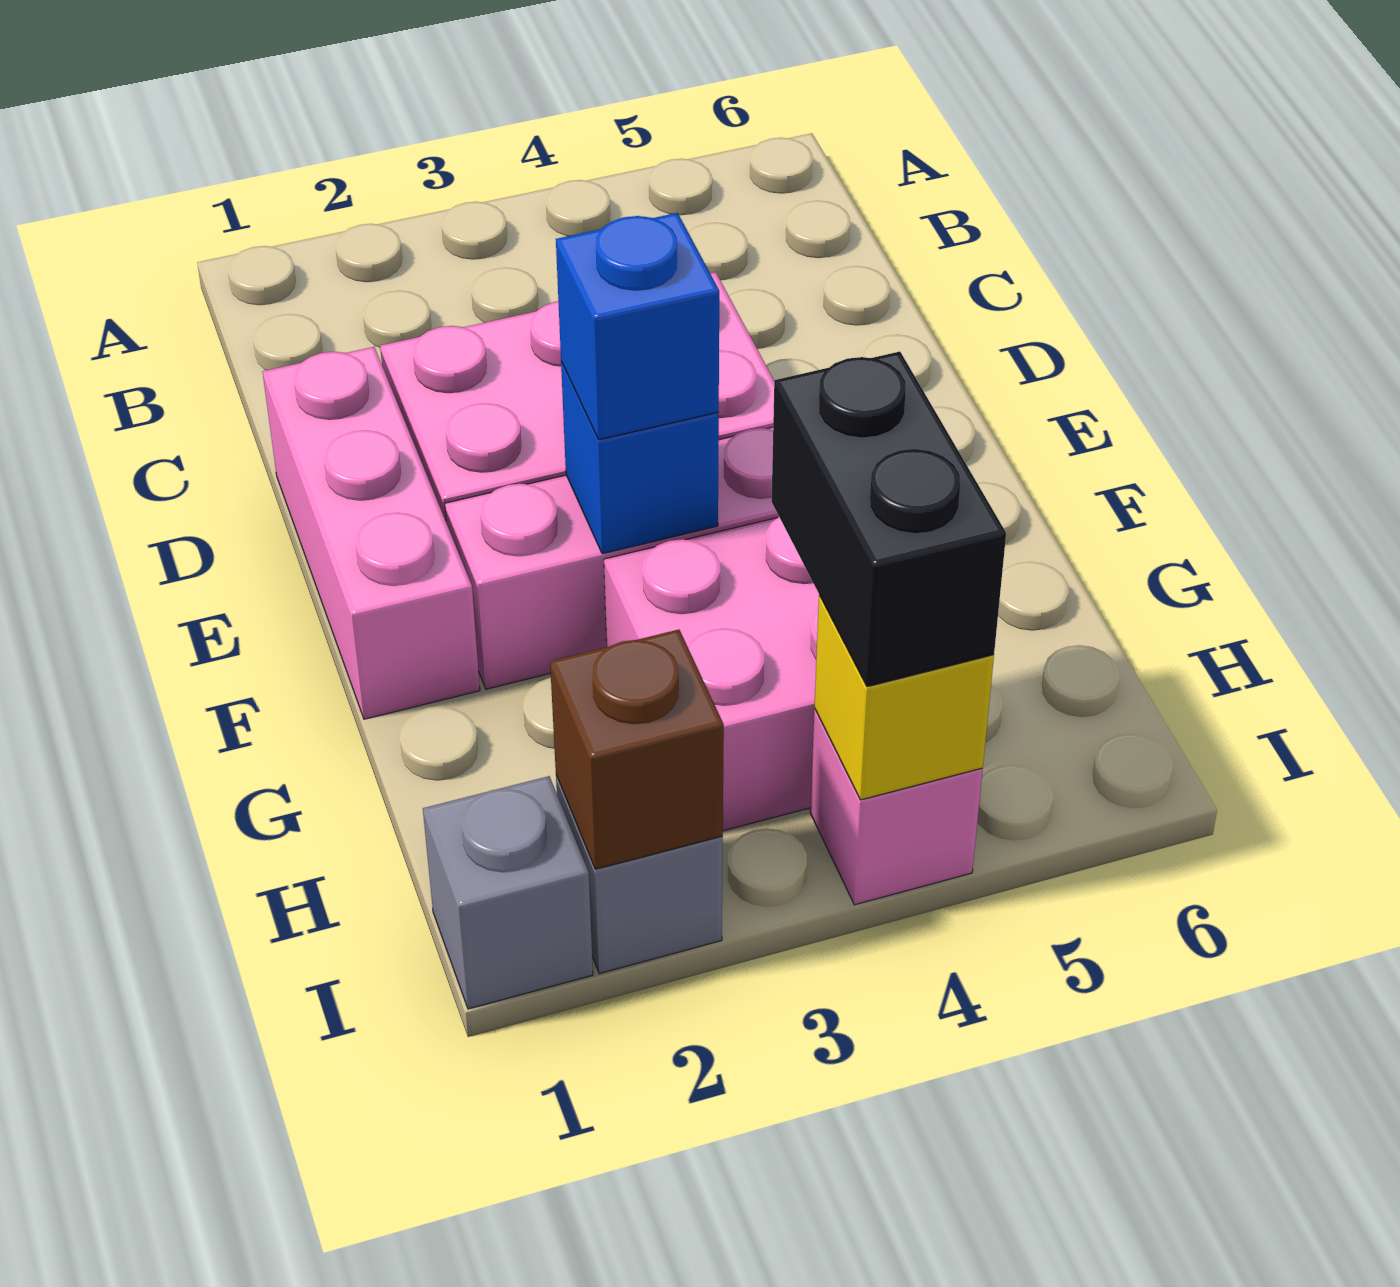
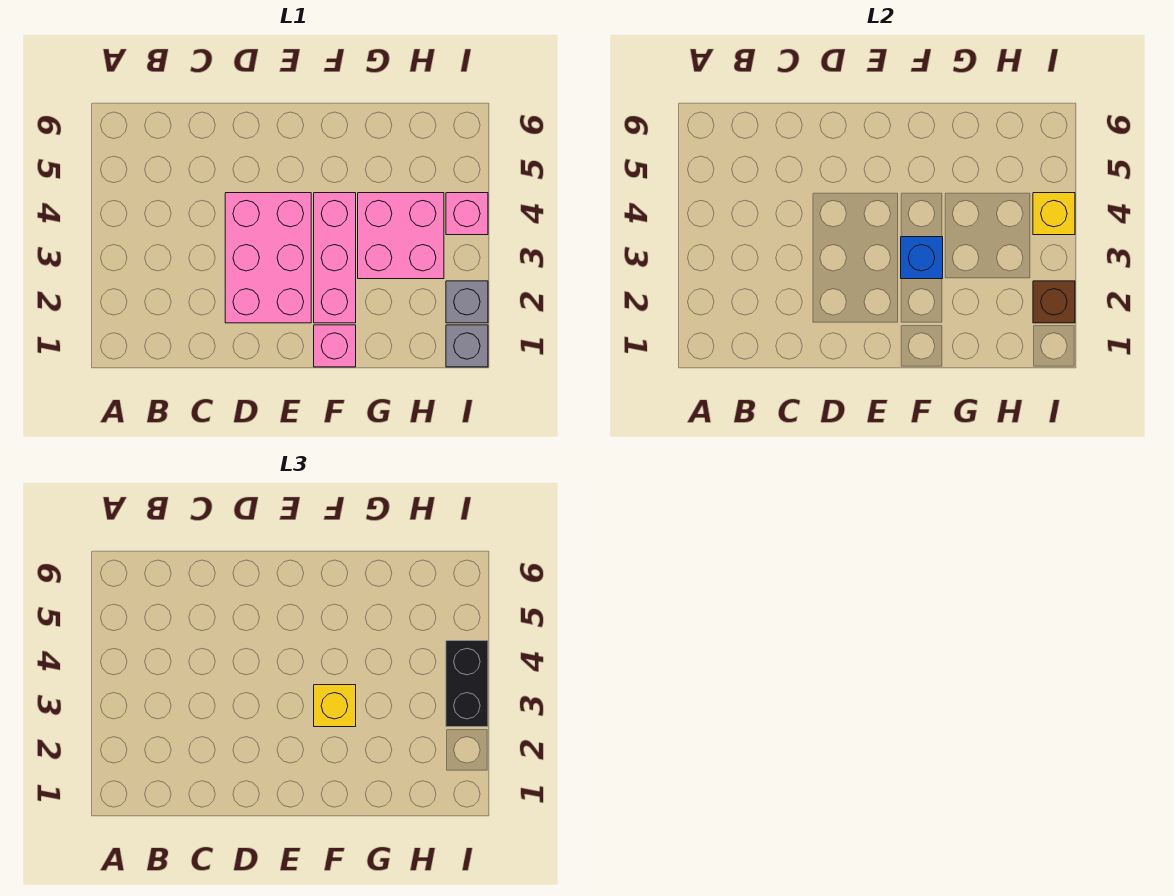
pink 1x3 brick [263,347,480,719] -> pink 1x1 brick [314,325,356,367]
blue 1x1 brick [556,213,719,440] -> yellow 1x1 brick [314,685,356,727]
black 1x2 brick [772,352,1006,687] -> black 1x2 brick turned to [446,641,488,727]

